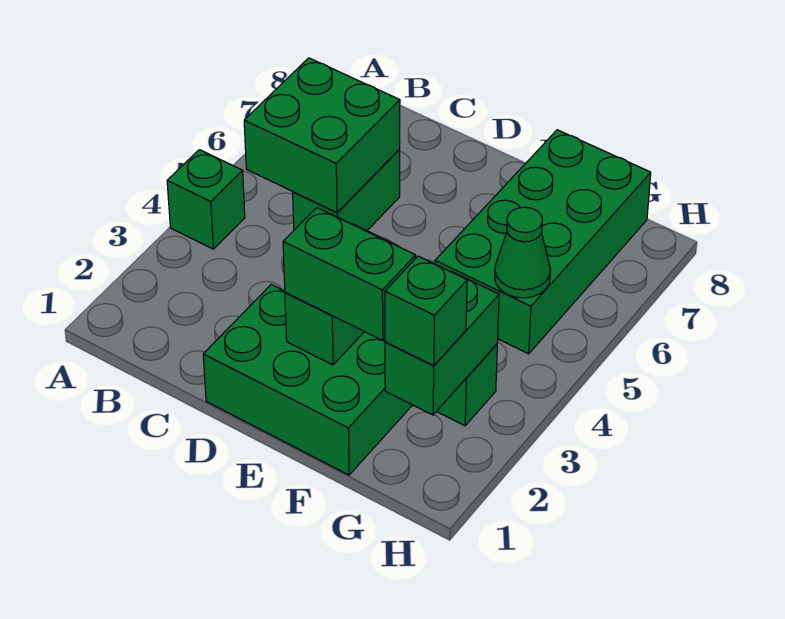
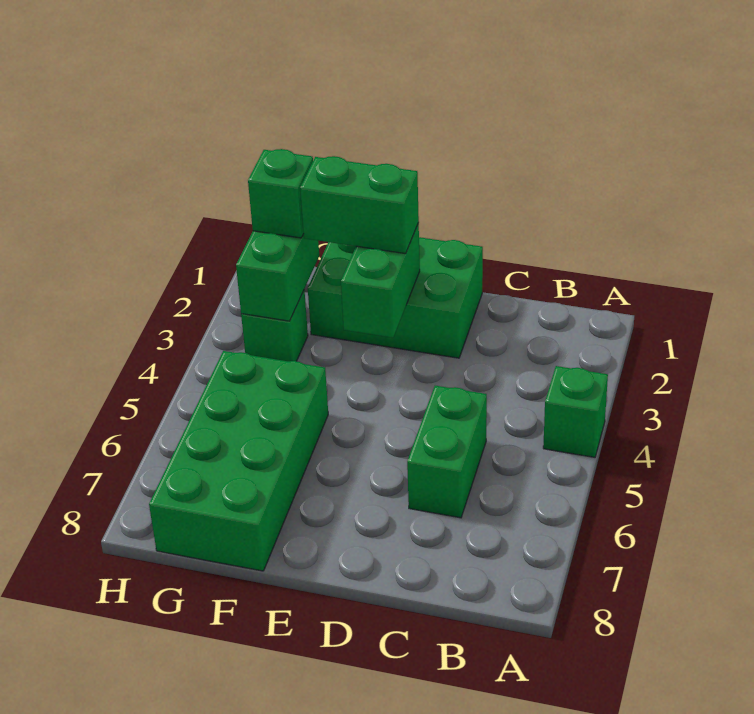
green 2x2 brick [244,58,400,213] -> none
green 1x1 cone [495,207,551,298] -> none

